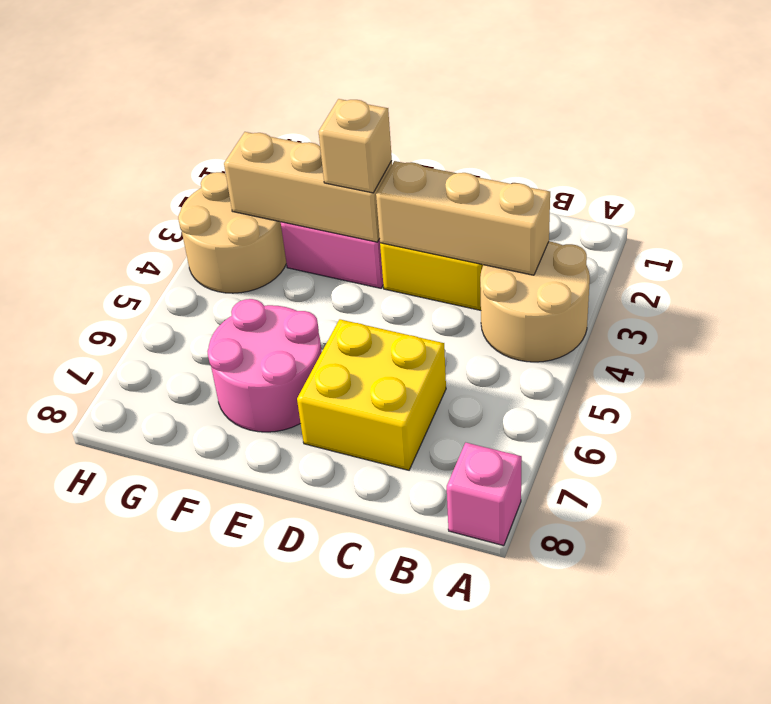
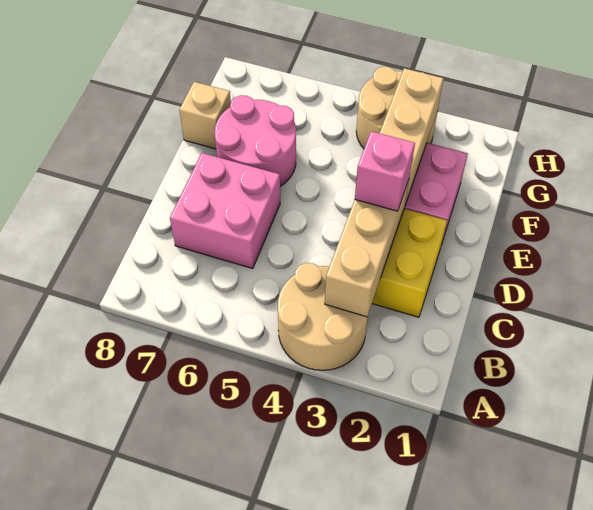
pink 1x1 brick [447,443,522,546] -> pink 1x1 brick moved to [355,131,415,211]
yellow 2x2 brick [297,319,446,470] -> pink 2x2 brick [170,153,280,269]
tan 1x1 brick [318,99,392,193] -> tan 1x1 brick moved to [179,82,231,149]

